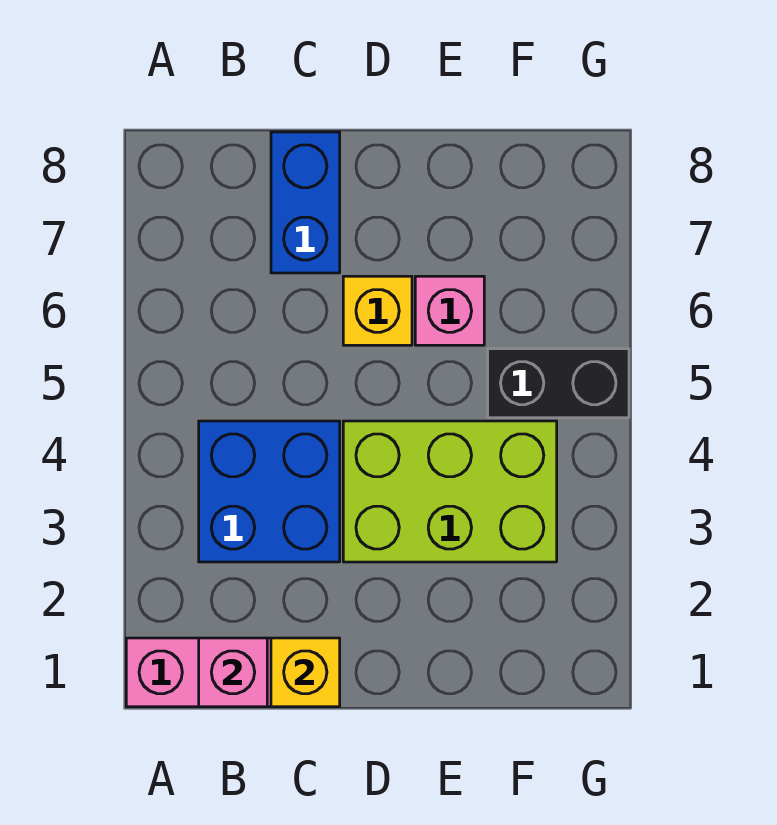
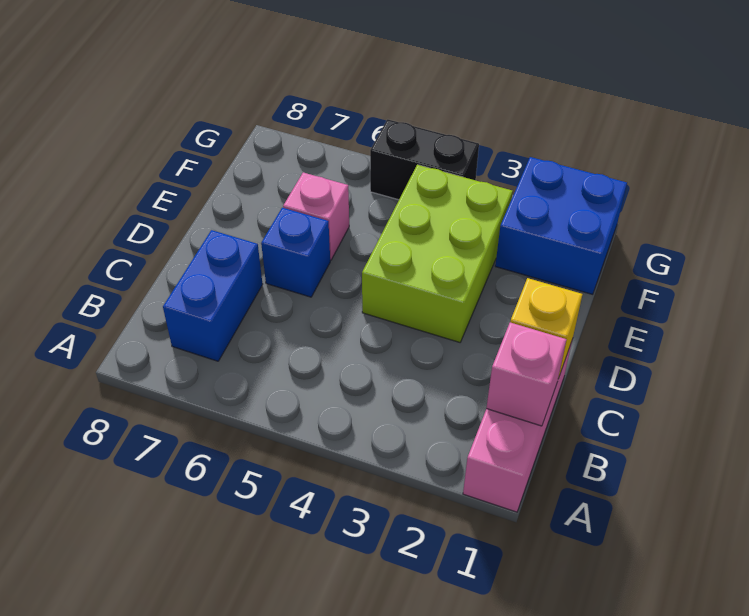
blue 2x2 brick [199,421,340,562] -> blue 2x2 brick moved to [495,157,627,294]
blue 1x2 brick [271,132,340,273] -> blue 1x2 brick turned to [163,230,263,361]
yellow 1x1 brick [343,276,412,345] -> blue 1x1 brick [261,208,330,297]
black 1x2 brick [488,349,629,418] -> black 1x2 brick turned to [370,119,479,200]

